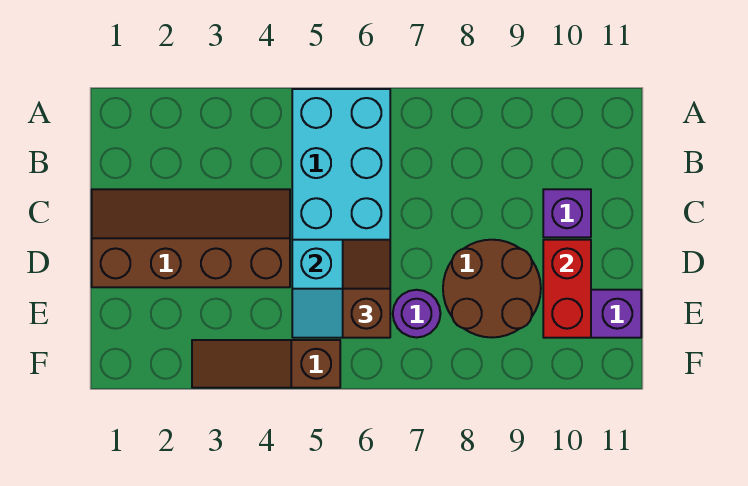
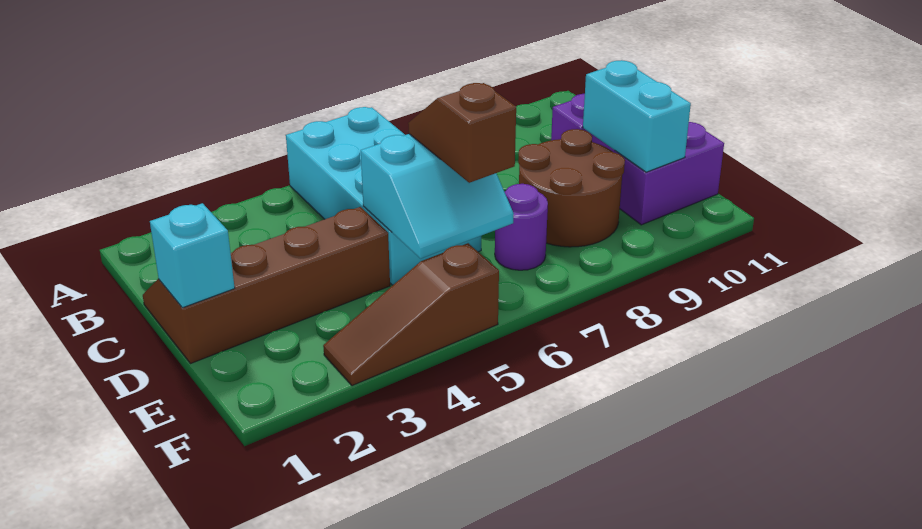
none -> cyan 1x1 brick [150,203,235,308]
red 1x2 brick [543,240,591,338] -> cyan 1x2 brick [583,60,691,172]

